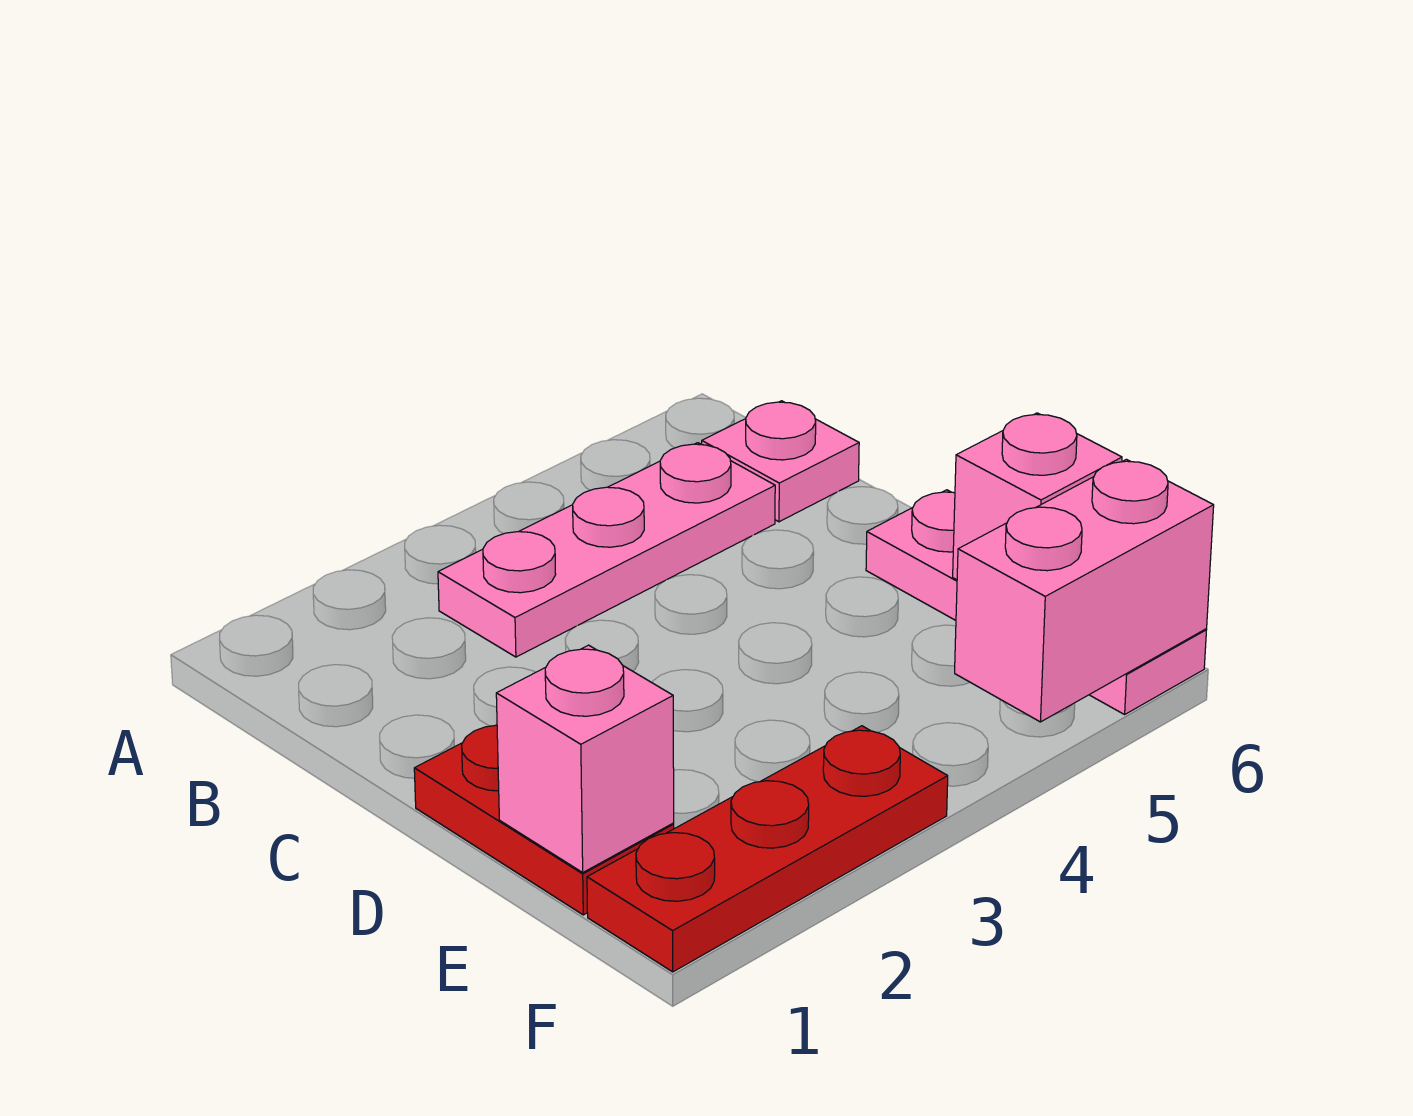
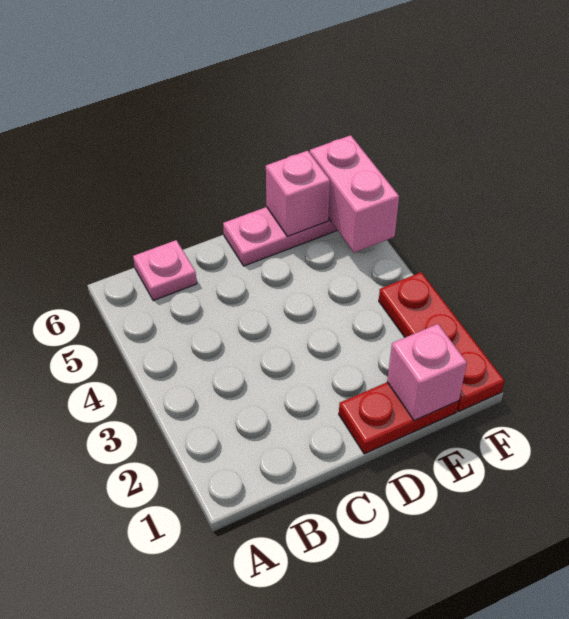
pink 1x3 plate [438,443,775,657] -> none

